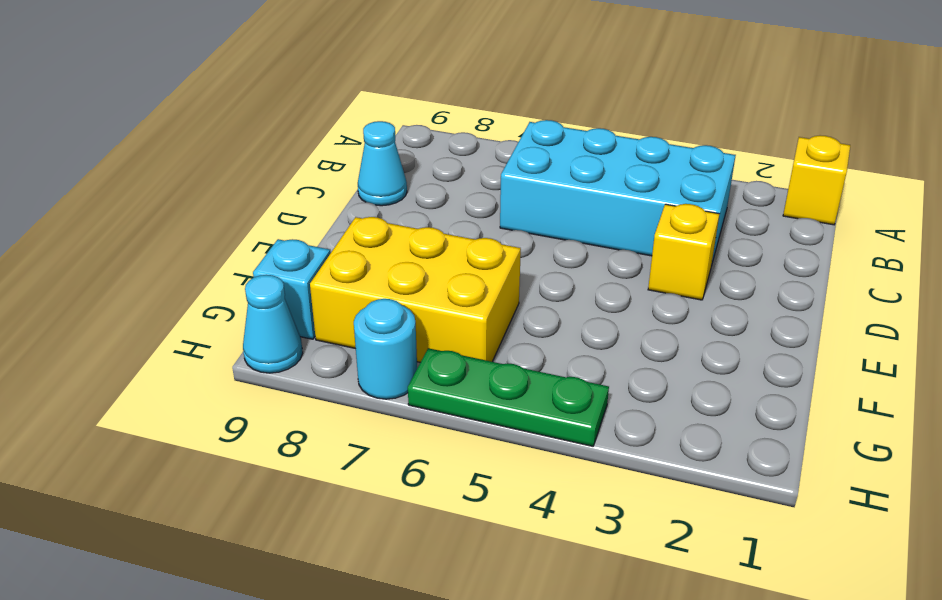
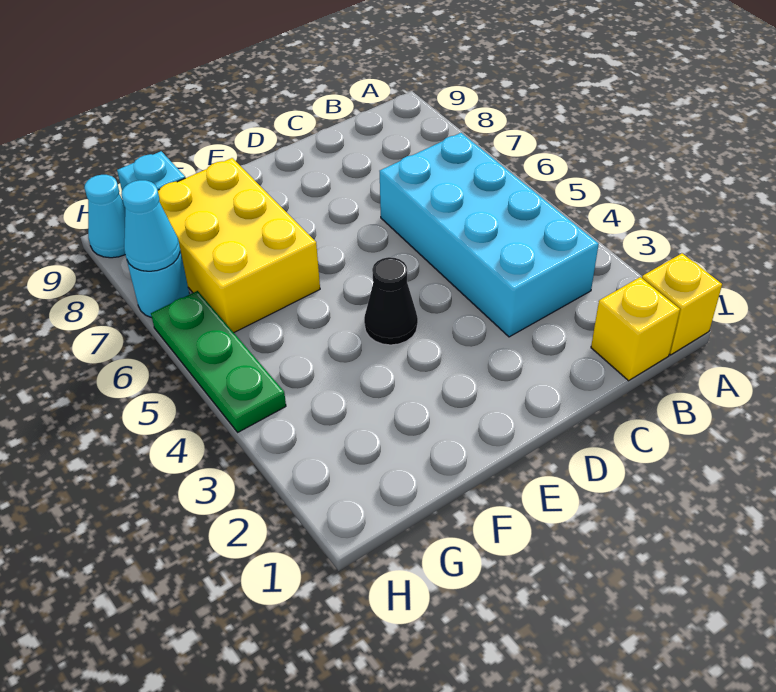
cyan 1x1 cone [358,121,407,206] -> cyan 1x1 cone moved to [121,180,180,271]
yellow 1x1 brick [648,204,719,300] -> yellow 1x1 brick moved to [591,277,680,381]
none -> black 1x1 cone [364,257,418,345]

